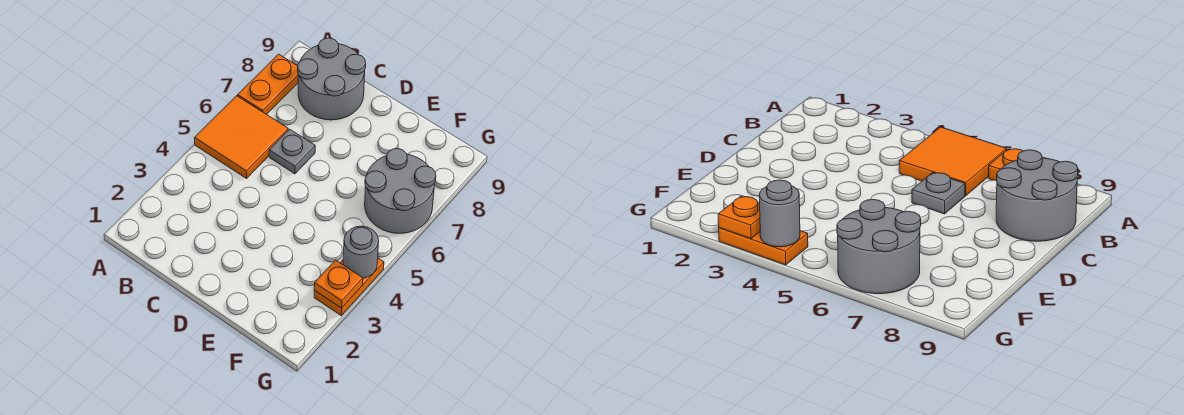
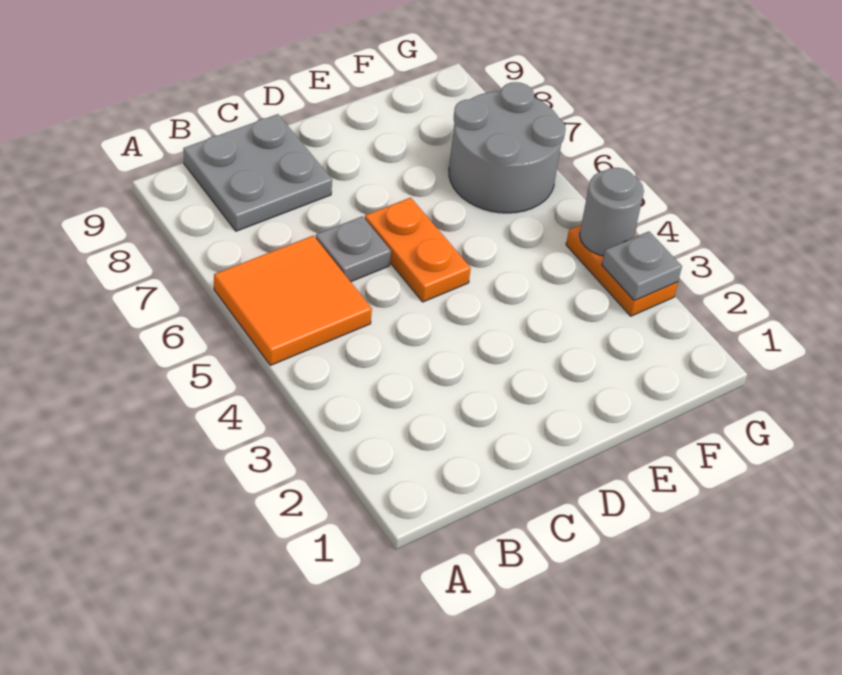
orange 1x2 plate [238,54,298,115] -> orange 1x2 plate moved to [365,198,471,302]
grey 2x2 round brick [298,38,366,120] -> grey 2x2 plate [183,114,332,231]
orange 1x1 plate [314,260,363,308] -> grey 1x1 plate [602,231,682,301]

